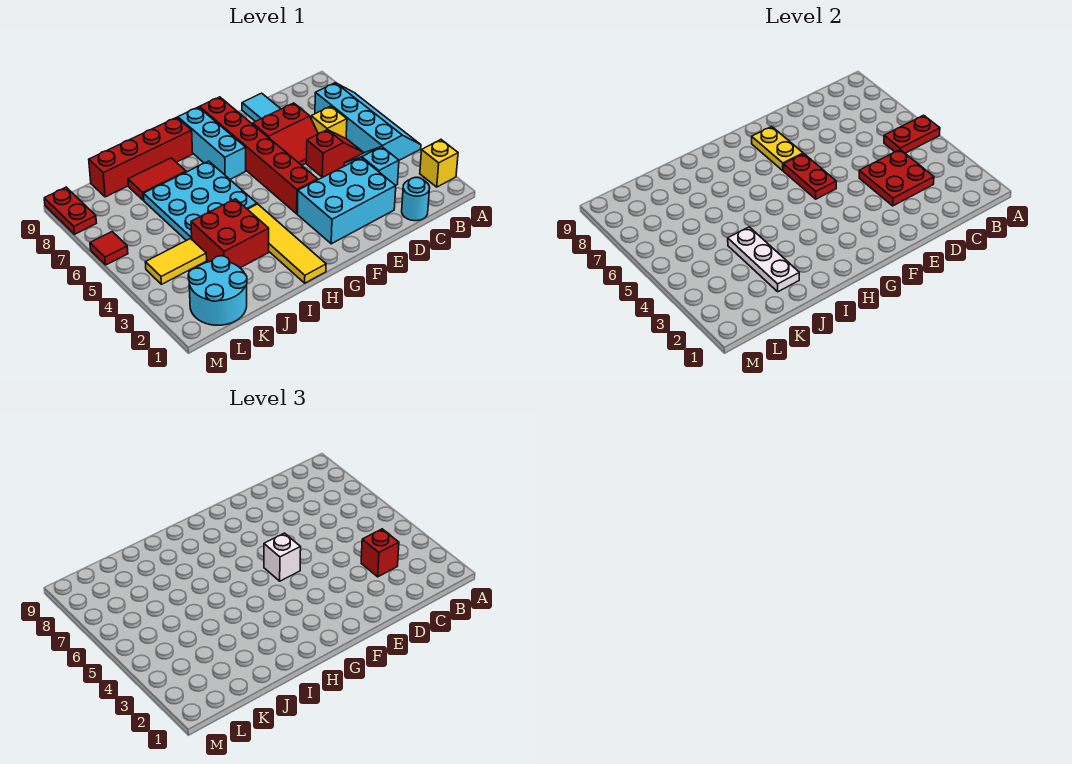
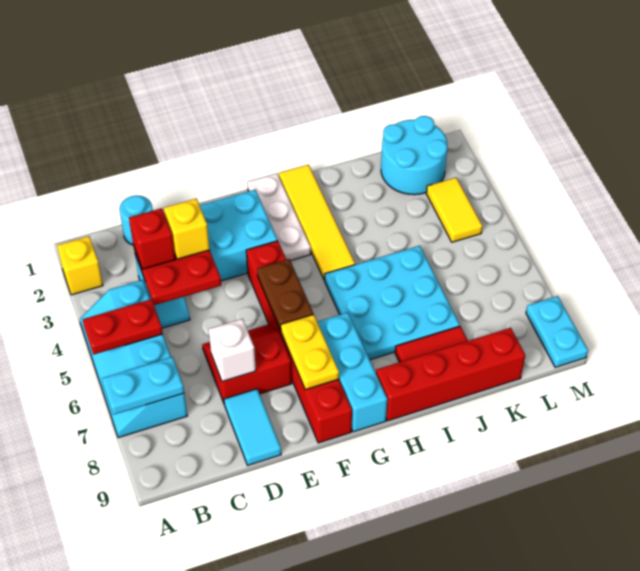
none -> cyan 1x2 plate [102,357,184,415]
red 1x2 slope [306,130,363,177] -> none
yellow 1x1 brick [311,106,347,138] -> yellow 1x1 brick moved to [164,199,210,259]
red 1x2 plate [784,154,836,199] -> brown 1x2 plate [257,259,313,331]
white 1x1 brick [264,533,301,581] -> white 1x1 brick moved to [209,319,256,382]
red 2x2 brick [191,199,269,268] -> none
white 1x3 plate [728,227,799,292] -> white 1x3 plate moved to [247,173,311,261]
yellow 1x2 tile [145,239,207,284] -> yellow 1x2 tile turned to [426,178,482,242]
red 1x1 tile [90,232,128,265] -> none
red 1x2 plate [44,187,96,234] -> cyan 1x2 plate [526,296,588,367]

